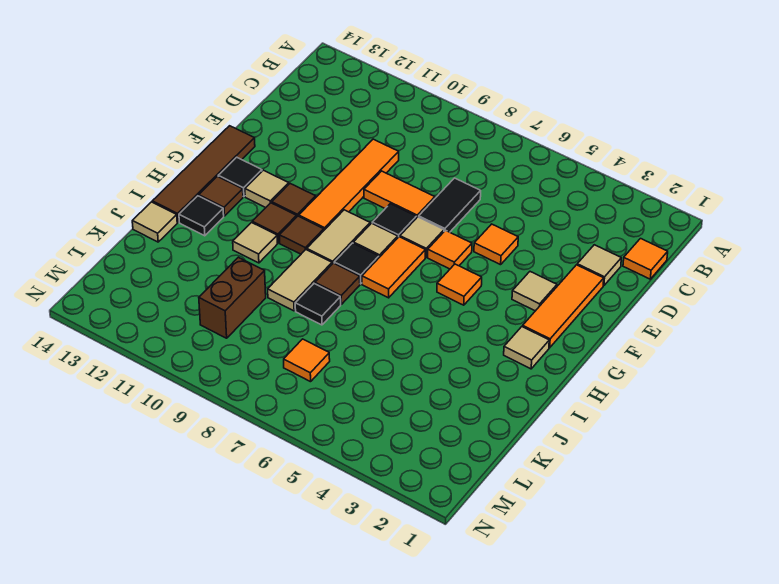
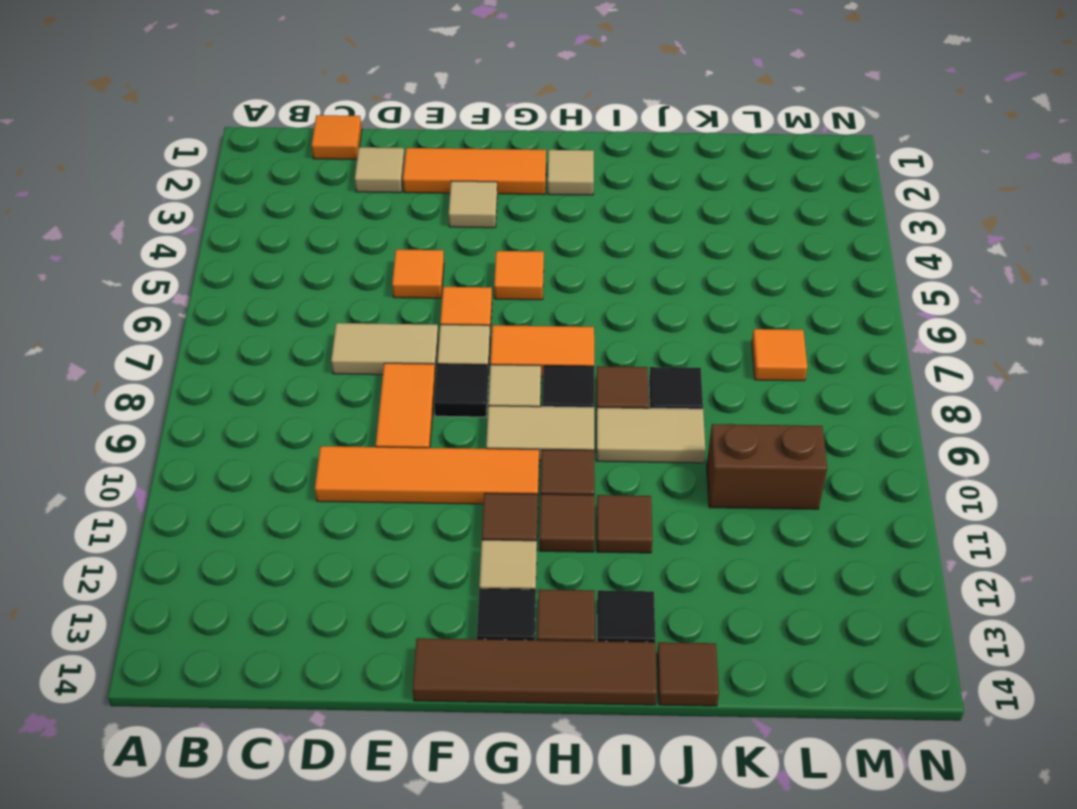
black 1x2 tile [419,178,481,232] -> tan 1x2 tile [331,323,439,375]
tan 1x1 tile [233,223,277,263] -> brown 1x1 tile [597,495,653,553]
tan 1x1 tile [132,202,177,242] -> brown 1x1 tile [657,642,719,706]

